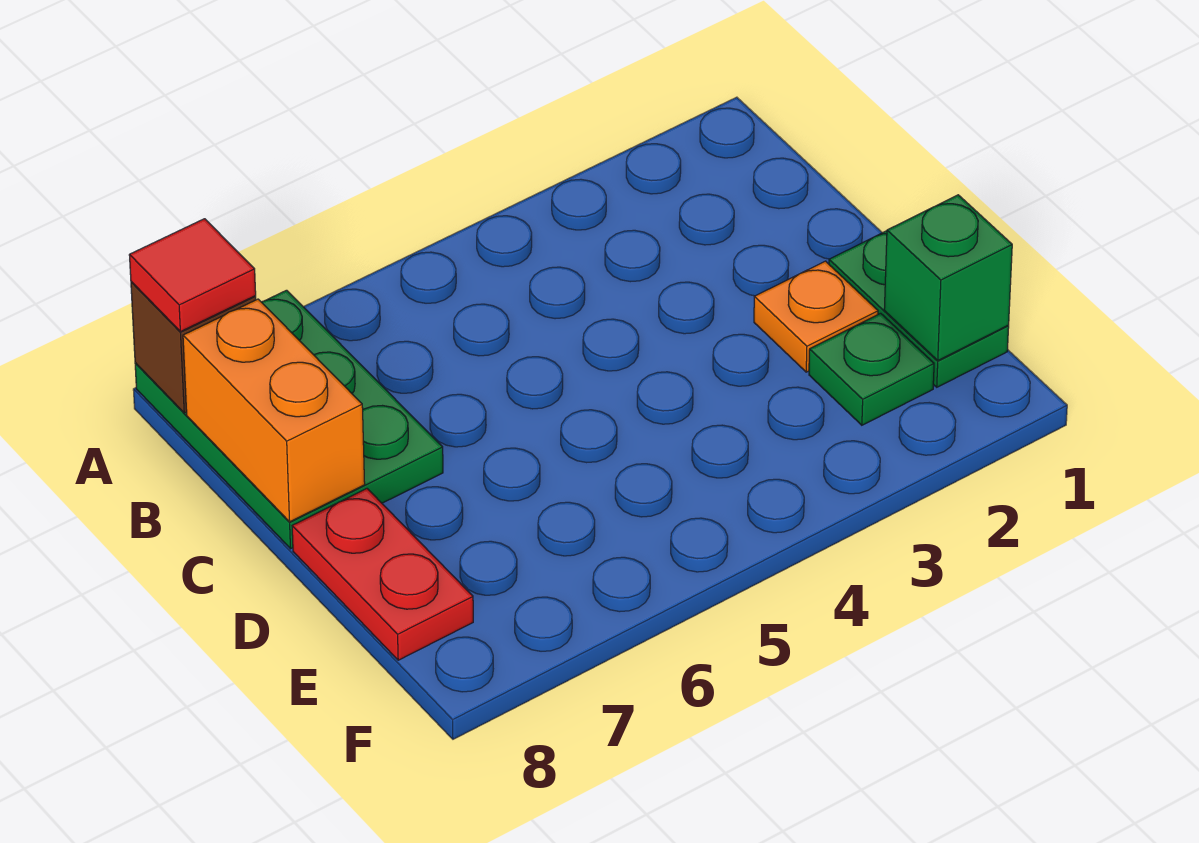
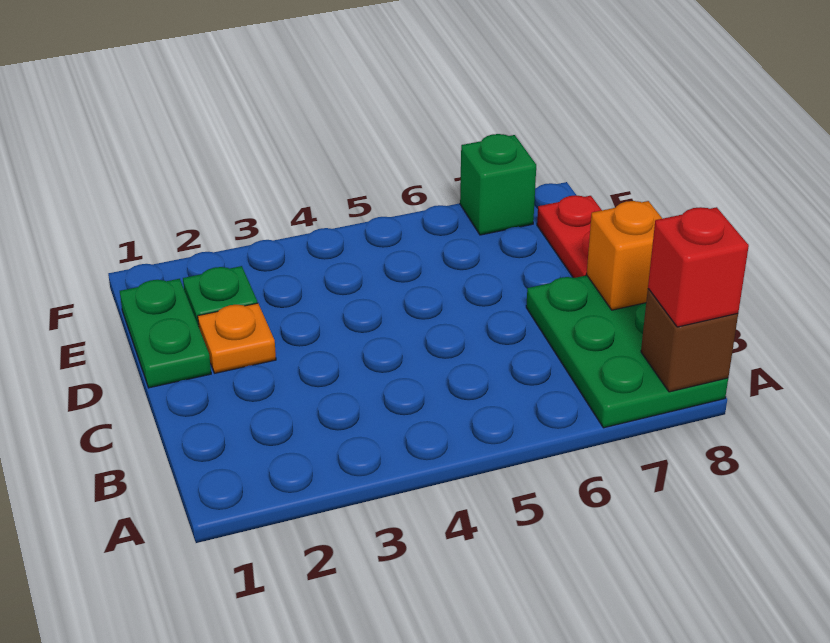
red 1x1 tile [129,219,256,332] -> red 1x1 brick [648,207,749,327]
orange 1x2 brick [183,299,365,522] -> orange 1x1 brick [587,201,662,310]
green 1x1 brick [884,195,1012,360] -> green 1x1 brick moved to [460,134,536,235]

